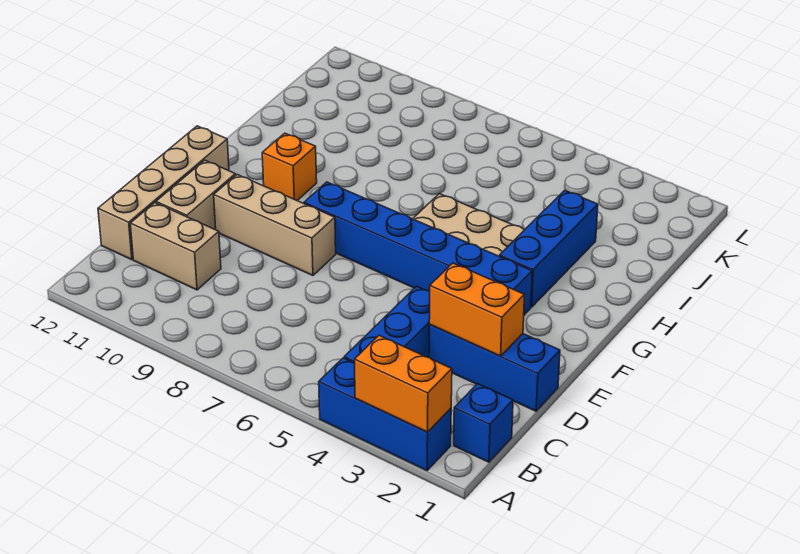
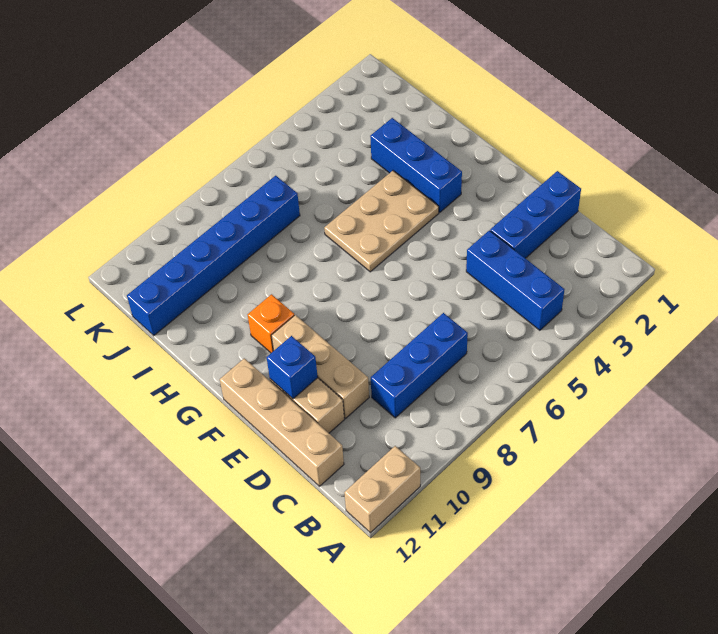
blue 1x3 brick [319,358,451,470] -> blue 1x3 brick moved to [371,313,468,418]
orange 1x2 brick [355,335,452,432] -> none
blue 1x1 brick [454,384,513,462] -> blue 1x1 brick moved to [267,336,318,399]
tan 1x2 brick [130,203,221,290] -> tan 1x2 brick moved to [344,446,420,533]
orange 1x2 brick [429,263,525,356] -> none
tan 1x3 brick [214,175,336,275] -> tan 1x3 brick turned to [271,315,369,418]
blue 1x6 brick [304,182,532,315] -> blue 1x6 brick moved to [127,176,300,336]

